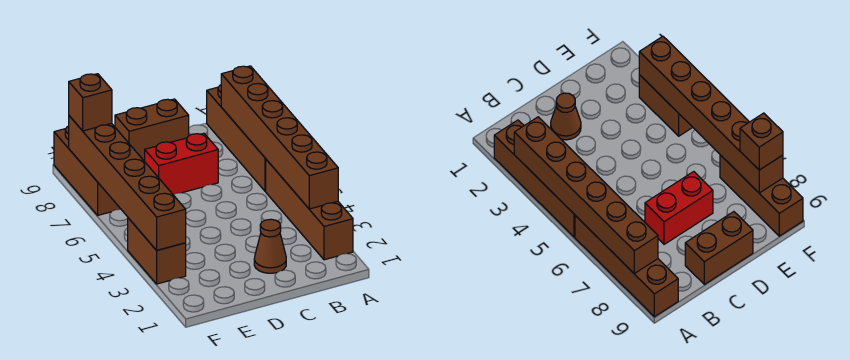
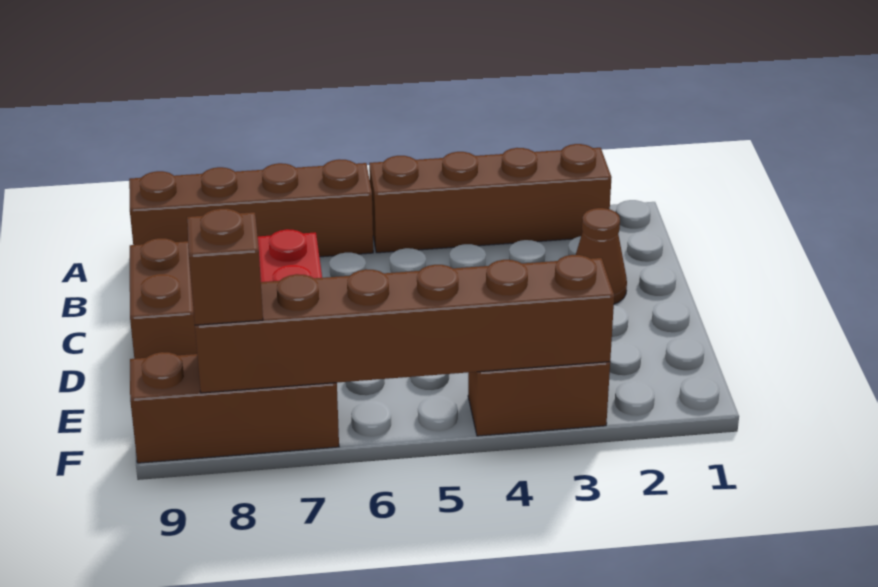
brown 1x6 brick [221,66,338,209] -> none

